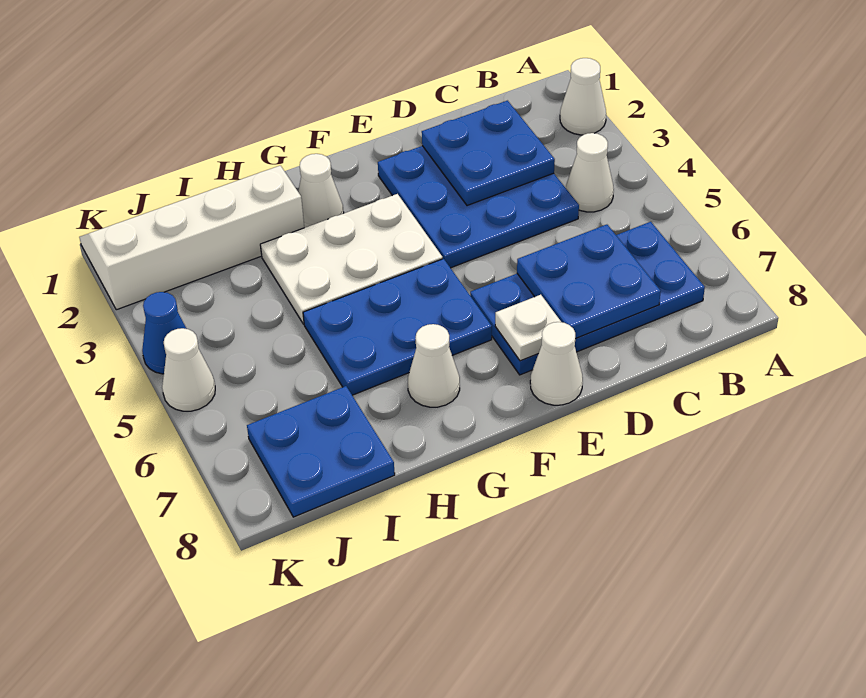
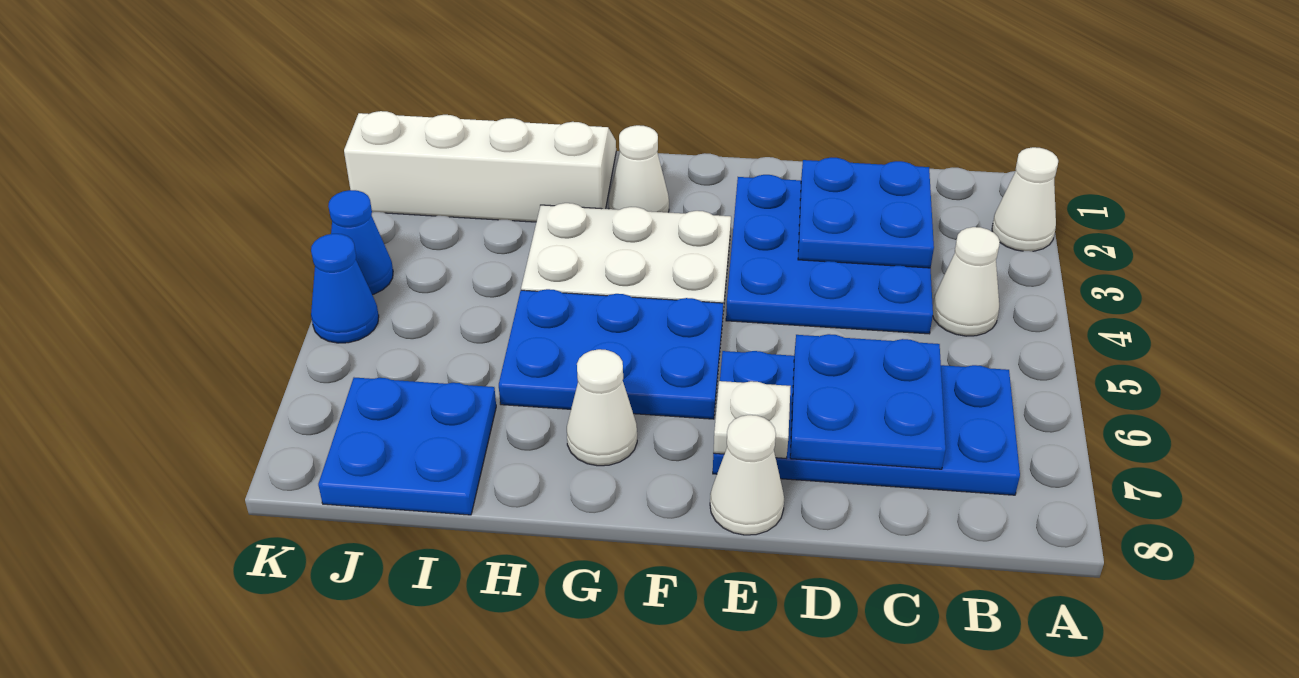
white 1x1 cone [162,328,215,411] -> blue 1x1 cone [311,234,379,343]

